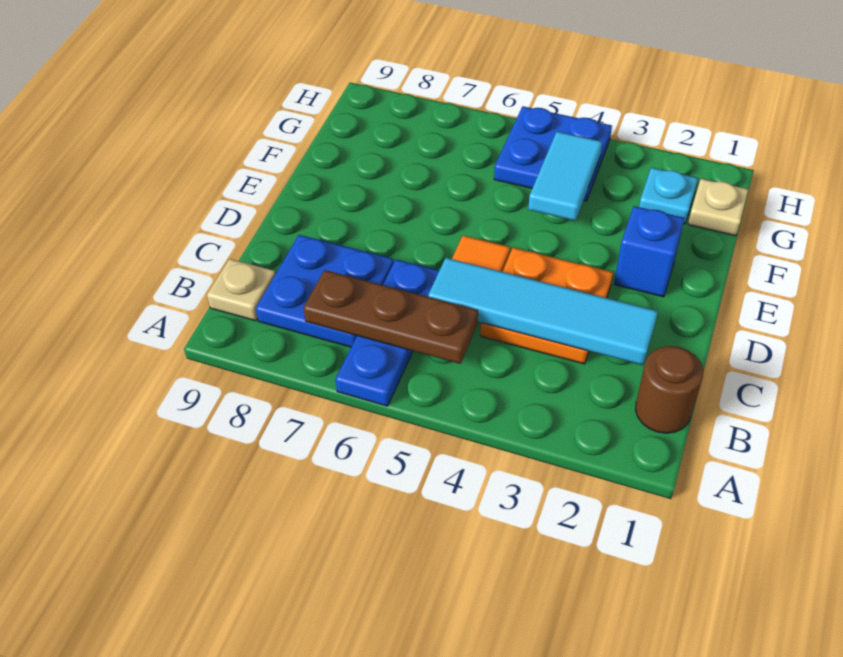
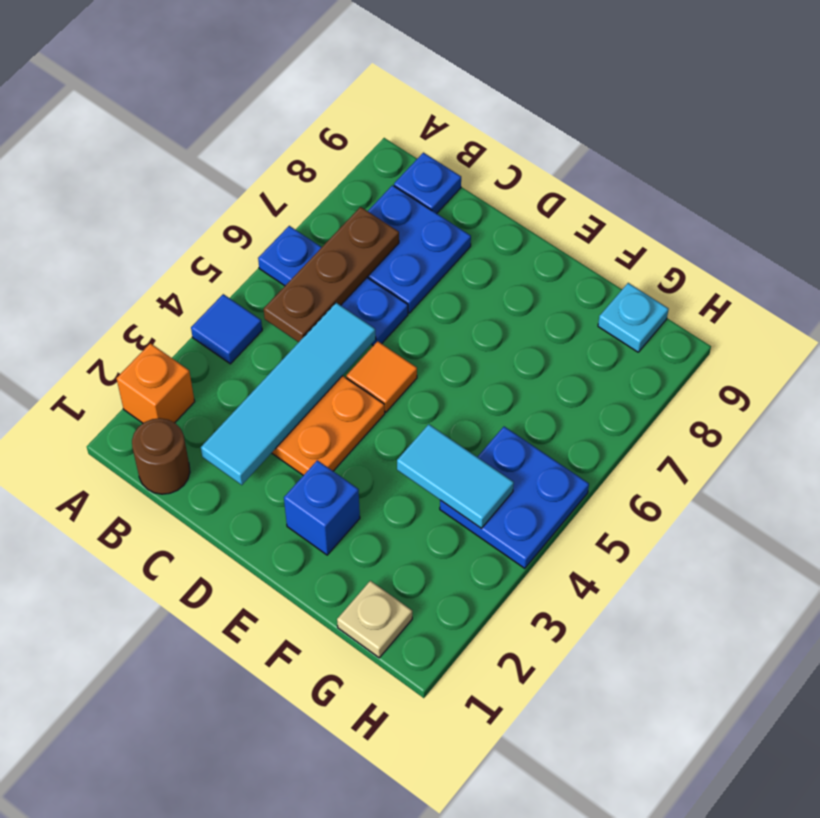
none -> orange 1x1 brick [116,343,195,423]
none -> blue 1x1 tile [191,294,262,364]
tan 1x1 plate [207,259,275,321] -> blue 1x1 plate [394,153,461,213]
cyan 1x1 plate [639,168,698,224] -> cyan 1x1 plate moved to [598,283,669,352]

